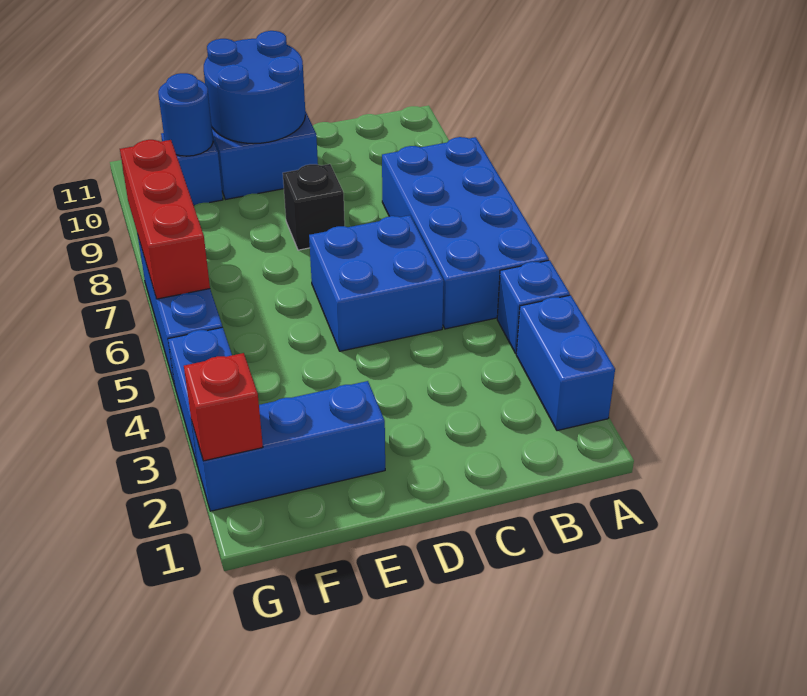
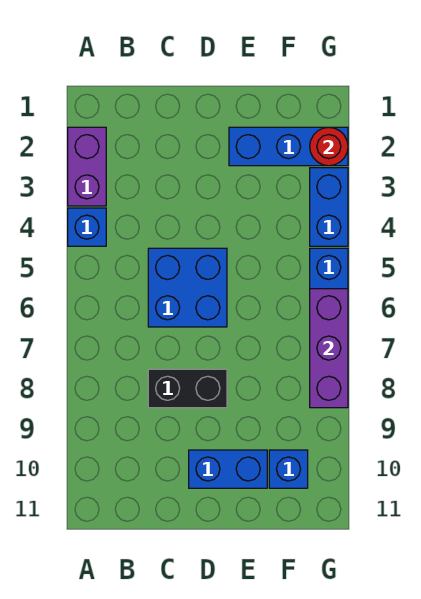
blue 1x2 brick [516,295,615,431] -> purple 1x2 brick [68,127,106,206]
blue 2x4 brick [382,137,549,329] -> none
black 1x1 brick [283,164,345,250] -> black 1x2 brick [148,369,227,408]
blue 2x2 round brick [204,31,305,144] -> none
blue 1x1 round brick [158,73,213,156] -> none
red 1x1 brick [184,353,263,461] -> red 1x1 round brick [310,127,348,166]
red 1x3 brick [120,140,210,299] -> purple 1x3 brick [310,289,348,408]

